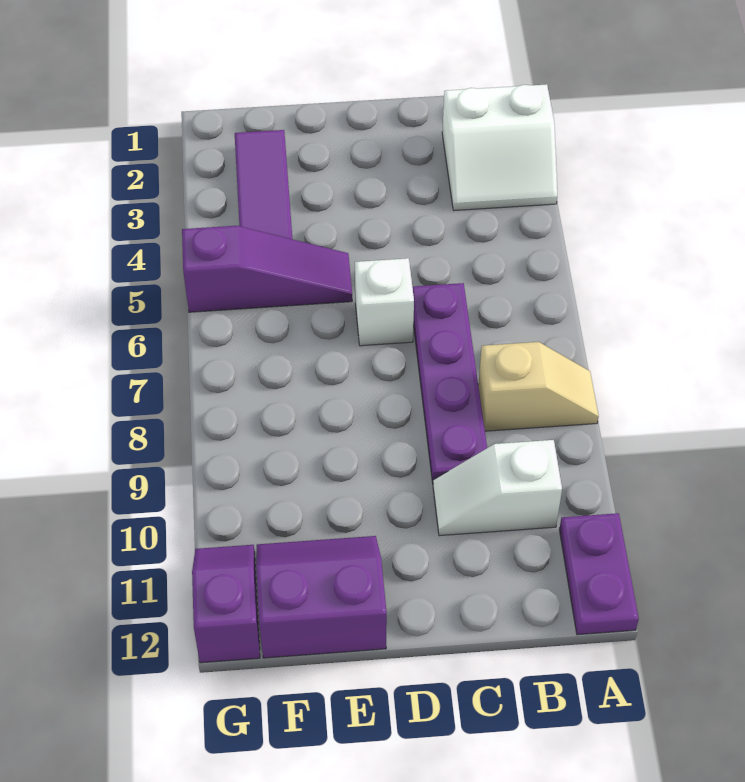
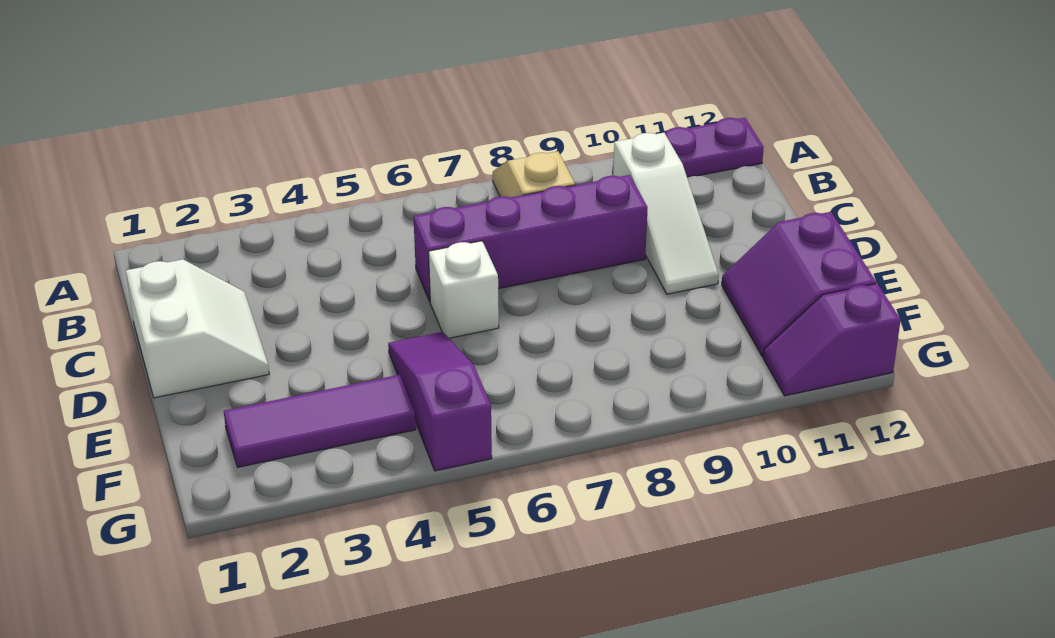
white 2x2 slope [442,84,557,211] -> white 2x2 slope moved to [126,259,269,398]
white 1x2 slope [433,440,562,536] -> white 1x3 slope [613,133,719,294]
purple 1x4 plate [412,283,487,482] -> purple 1x4 brick [413,175,648,301]

